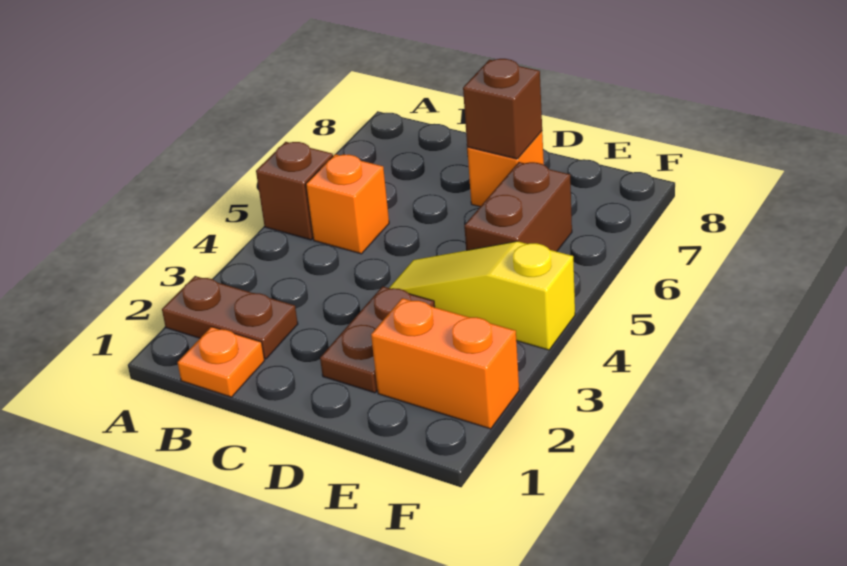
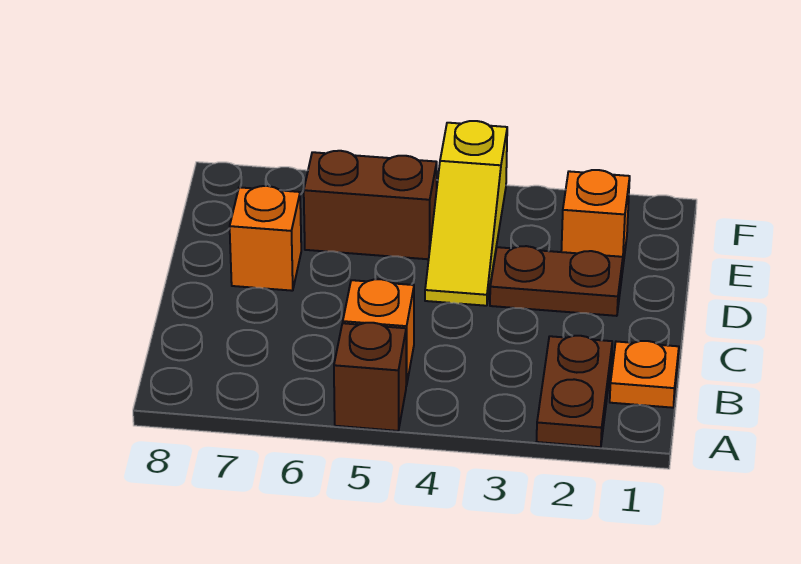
brown 1x1 brick [463,59,542,159] -> none
orange 1x2 brick [371,298,519,429] -> orange 1x1 brick [561,170,630,272]

